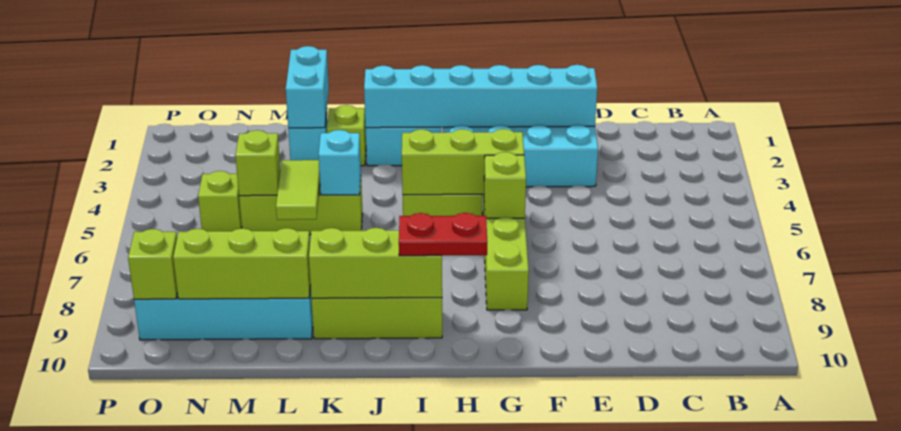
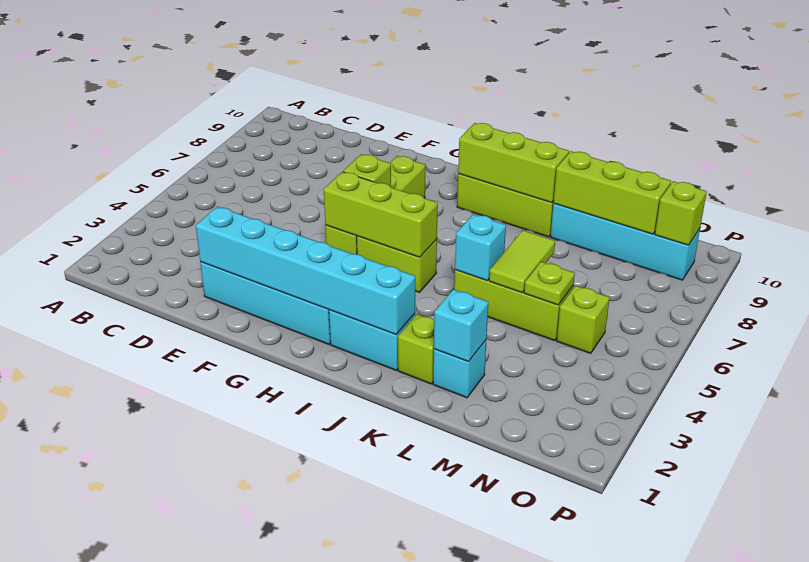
red 1x2 plate [399,213,487,256] -> none
cyan 1x2 brick [286,46,329,128] -> cyan 1x1 brick [434,289,488,362]
lime 1x1 brick [235,130,280,196] -> lime 1x1 plate [524,262,575,305]

